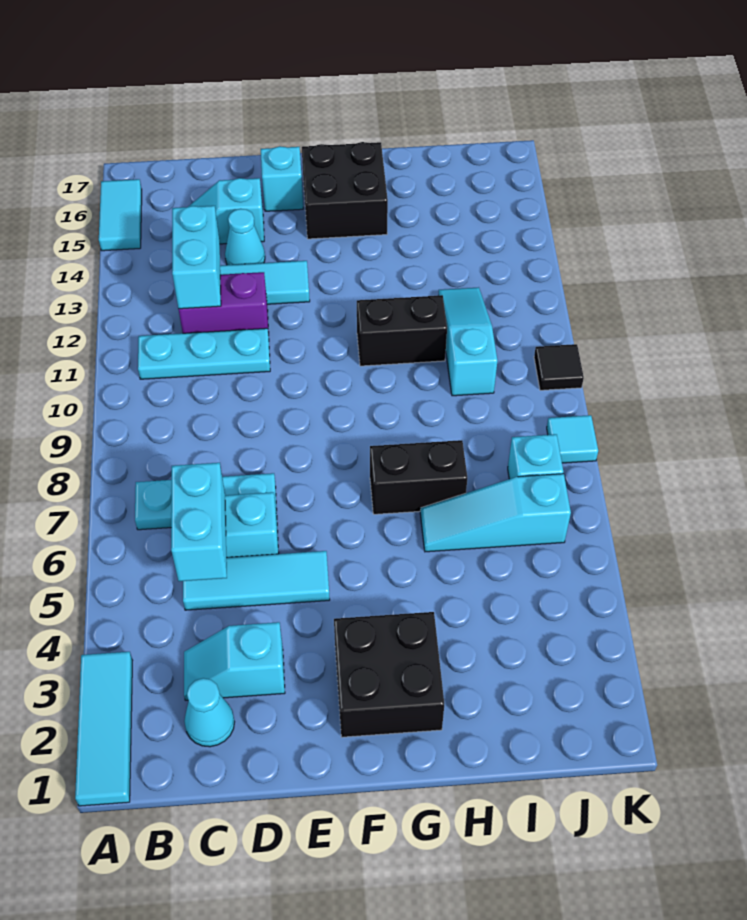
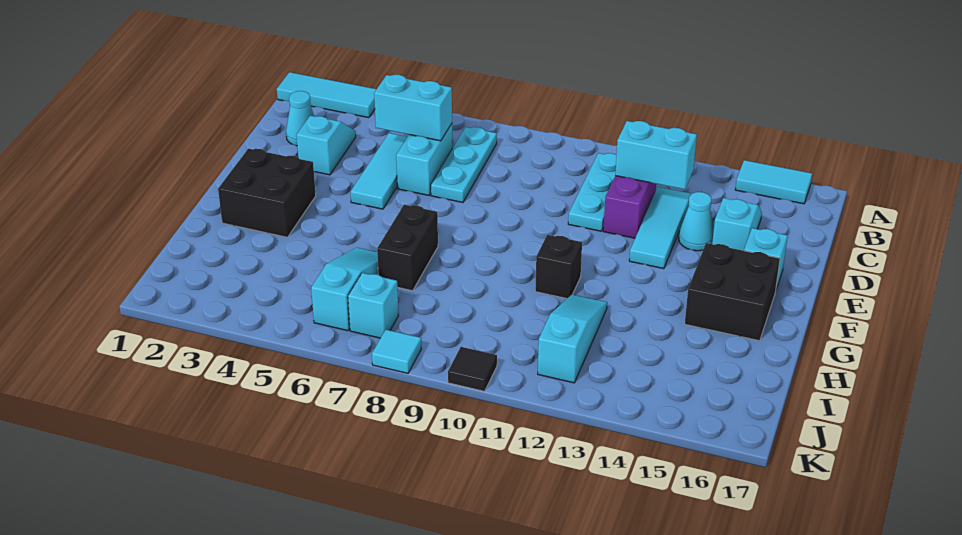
black 1x2 brick [357,295,447,366] -> black 1x1 brick [535,235,582,299]
cyan 1x3 slope [438,287,497,396] -> cyan 1x3 slope turned to [538,295,607,383]

